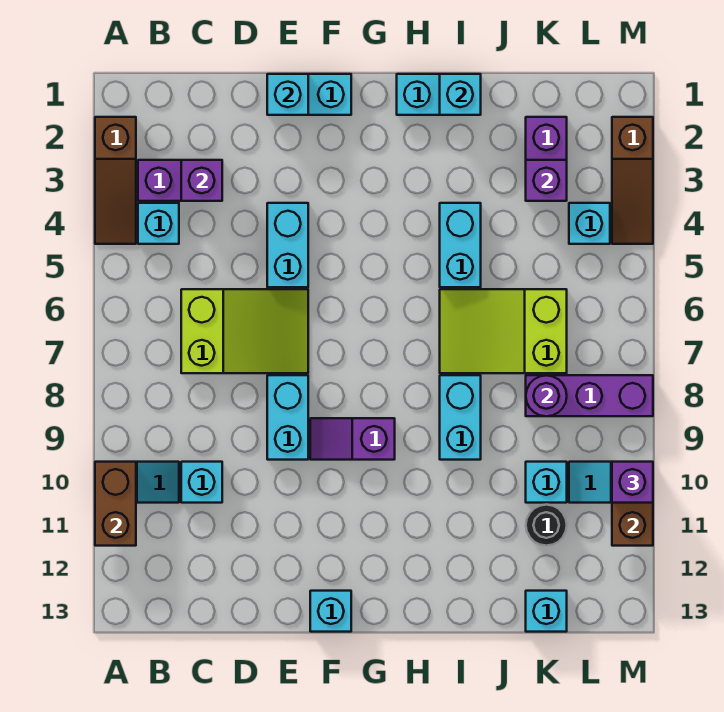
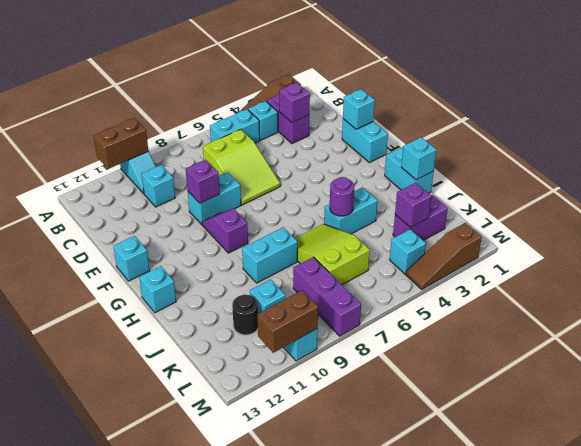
cyan 1x2 brick [267,203,308,287] -> cyan 1x2 brick moved to [210,109,260,143]
purple 1x1 round brick [526,375,567,416] -> purple 1x1 round brick moved to [330,177,354,216]
cyan 1x1 brick [526,591,567,632] -> cyan 1x1 brick moved to [139,266,176,313]
purple 1x1 brick [612,462,653,503] -> purple 1x1 brick moved to [186,160,220,203]

